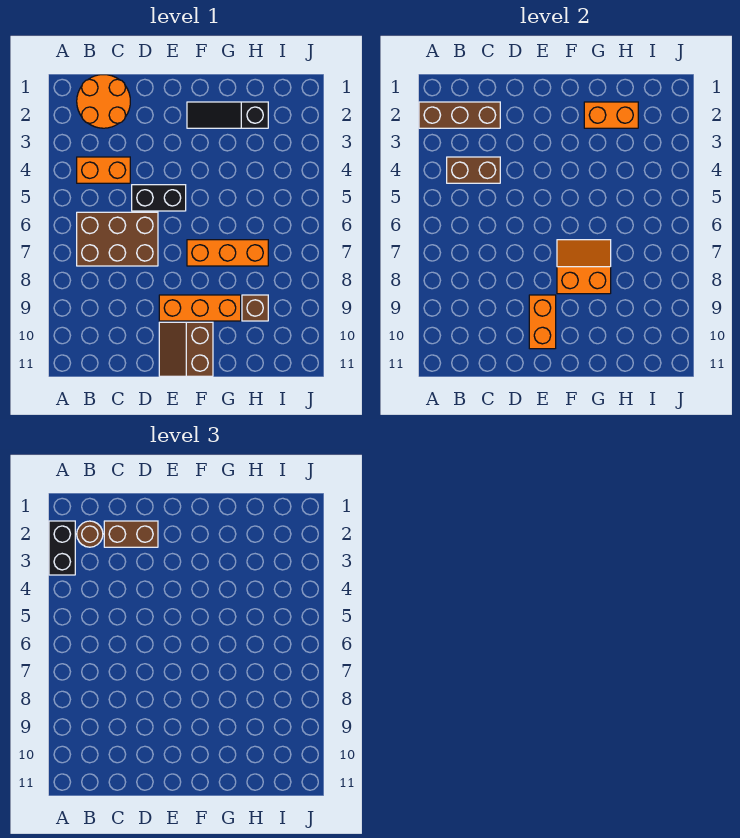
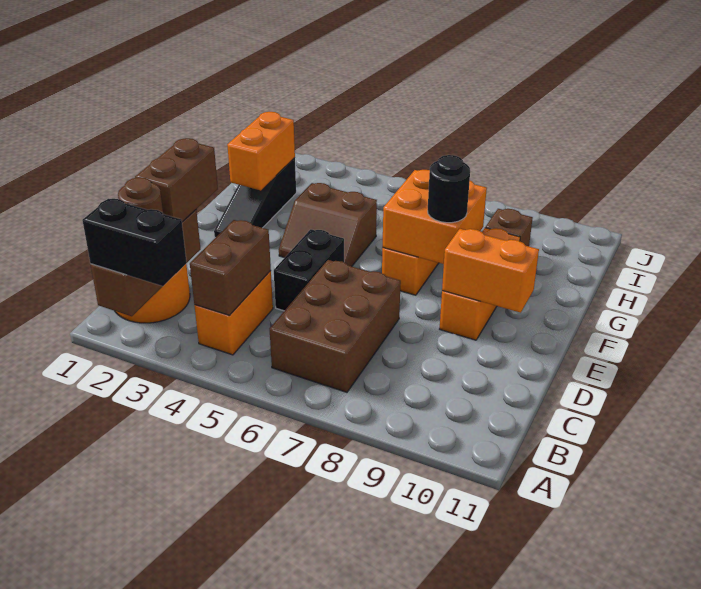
brown 2x2 slope [159,322,213,376] -> brown 2x2 slope moved to [279,183,377,266]
orange 2x2 slope [557,240,611,294] -> orange 2x2 brick [383,170,487,264]
none -> black 1x1 round brick [428,155,470,223]

